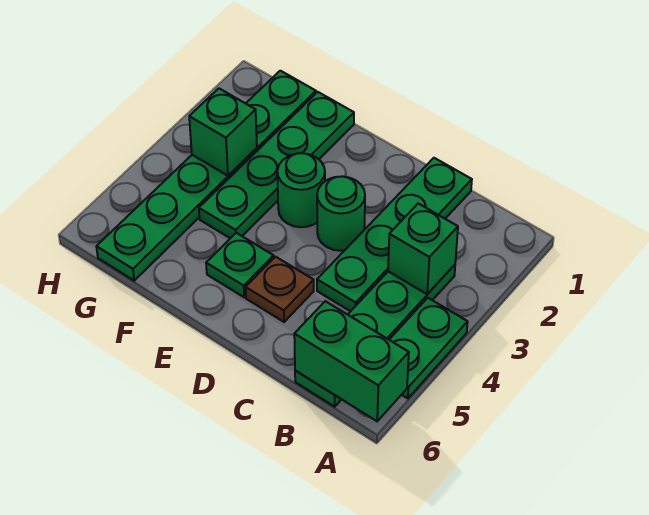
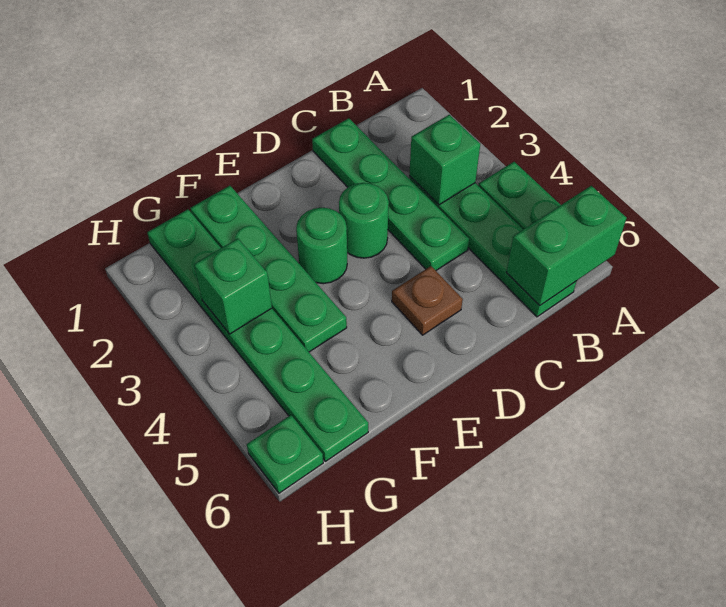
green 1x1 plate [206,233,274,297] -> green 1x1 plate moved to [247,415,323,493]

